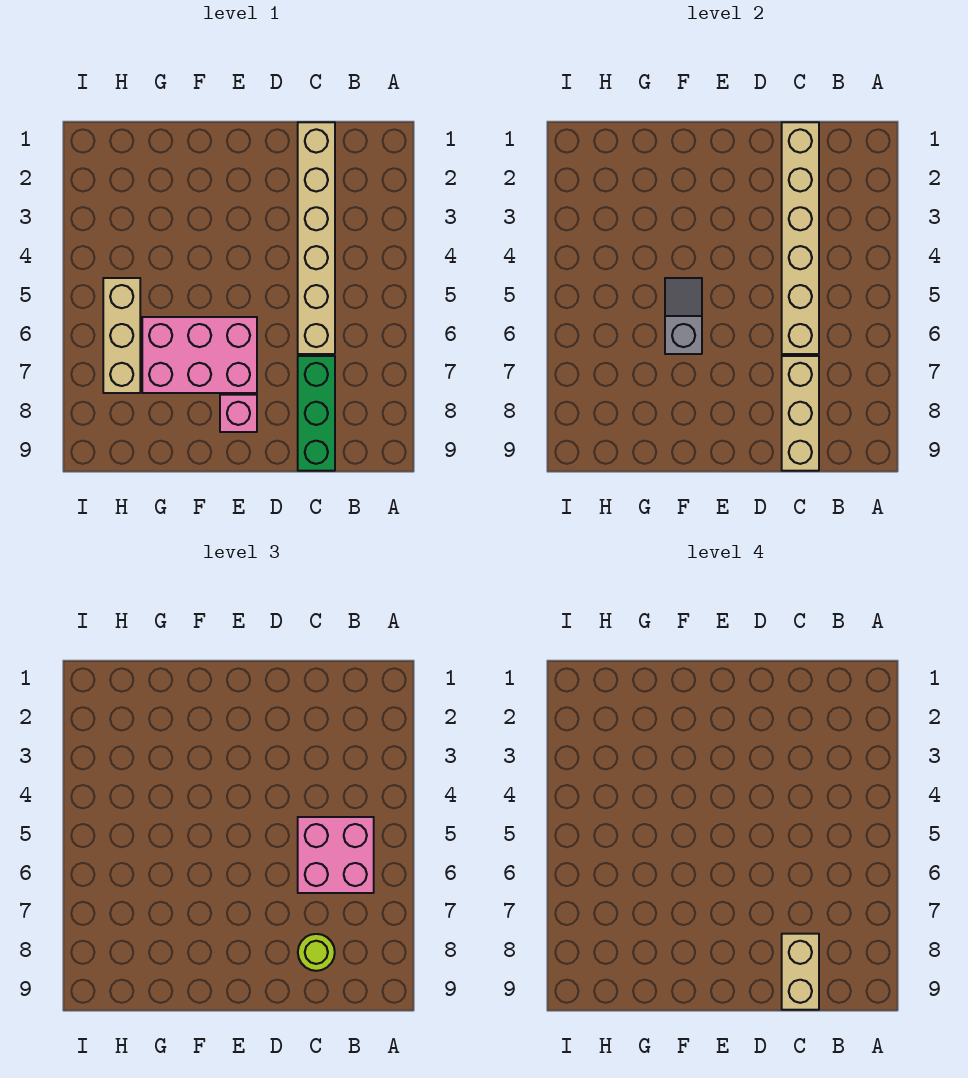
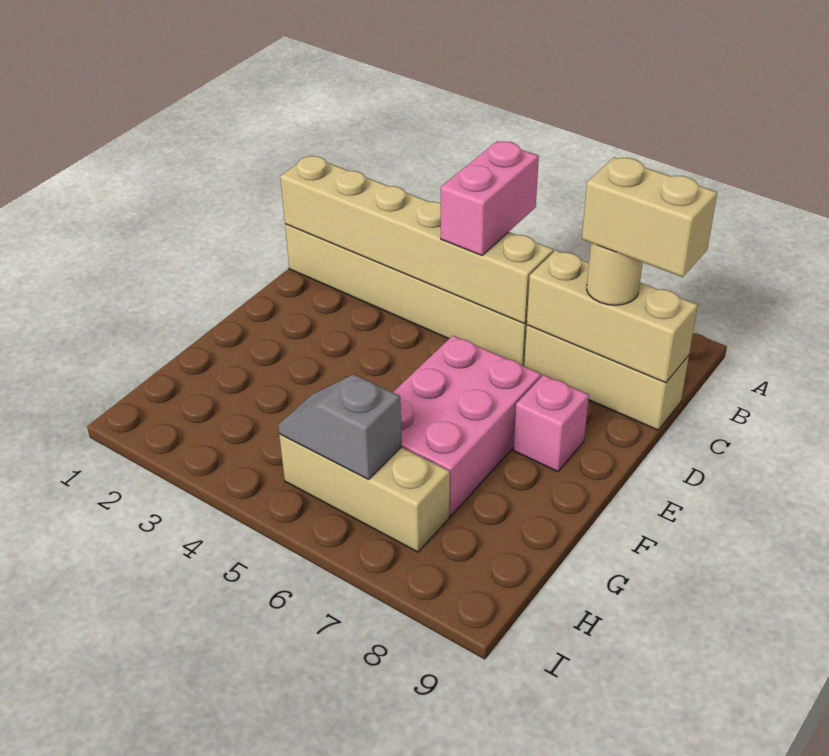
pink 2x2 brick [298,817,374,893] -> pink 1x2 brick [441,141,539,255]
green 1x3 brick [298,356,335,471] -> tan 1x3 brick [524,325,689,430]
lime 1x1 round brick [298,934,335,971] -> tan 1x1 round brick [587,243,643,305]
grey 1x2 slope [665,278,702,354] -> grey 1x2 slope moved to [278,374,402,479]

